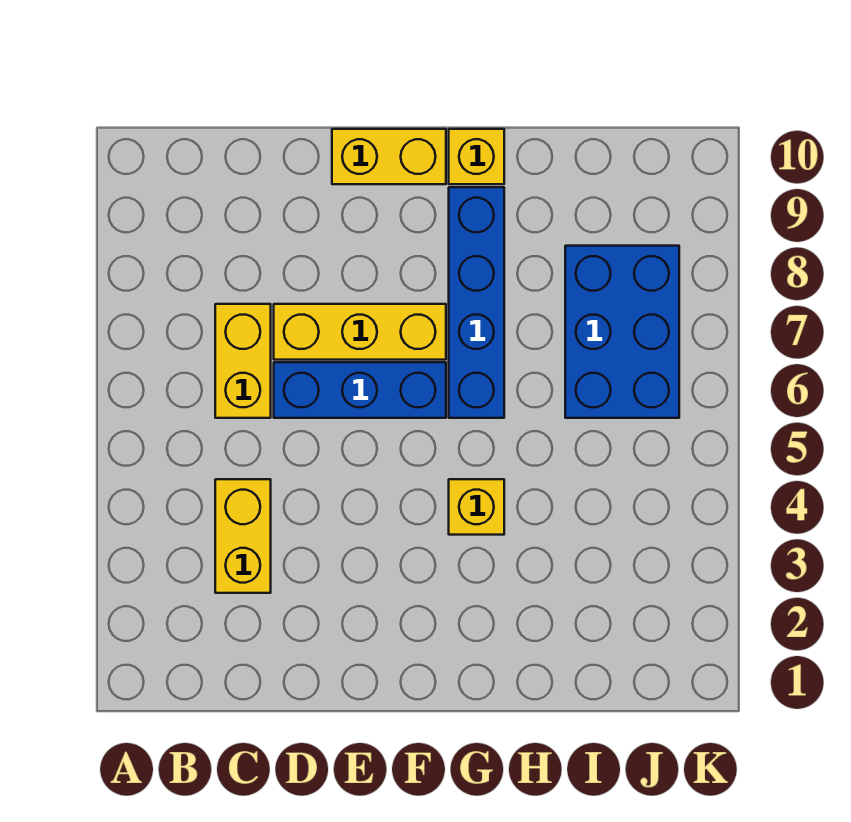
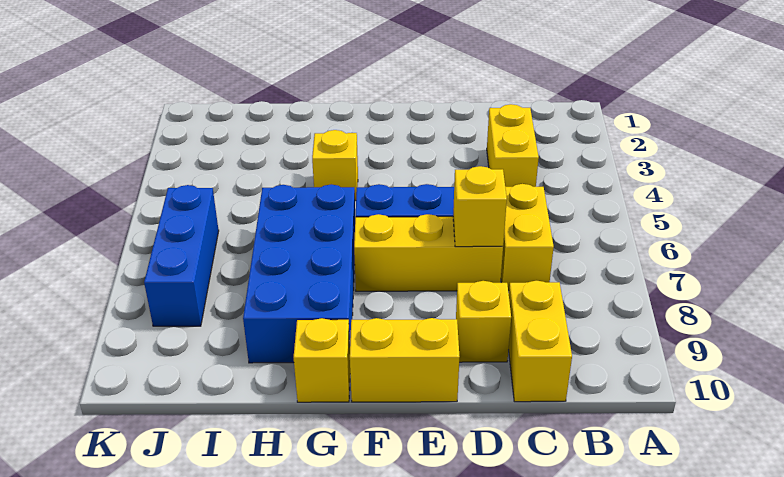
none -> yellow 1x2 brick [509,281,572,402]
none -> yellow 1x1 brick [453,166,507,247]
none -> yellow 1x1 brick [456,281,511,362]
blue 1x4 brick [449,187,504,418] -> blue 2x4 brick [243,185,355,363]
blue 2x3 brick [565,246,679,418] -> blue 1x3 brick [144,185,219,326]

